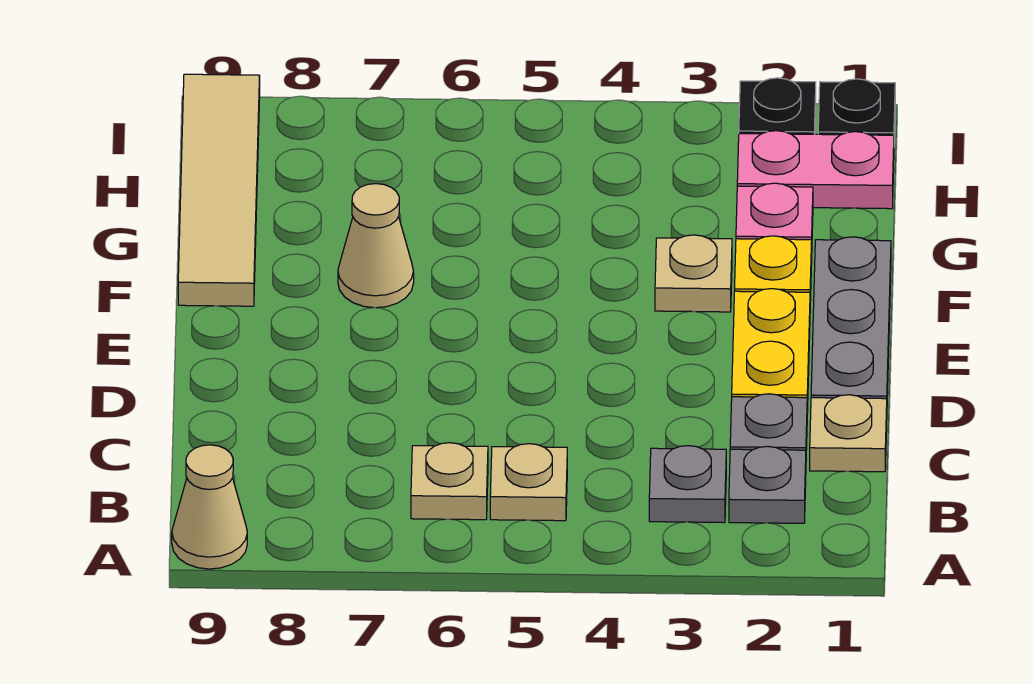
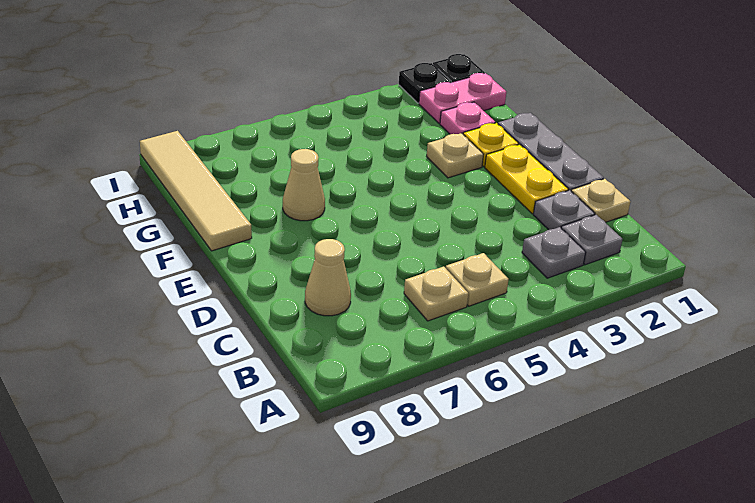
tan 1x1 cone [172,445,247,569] -> tan 1x1 cone moved to [305,239,351,316]

